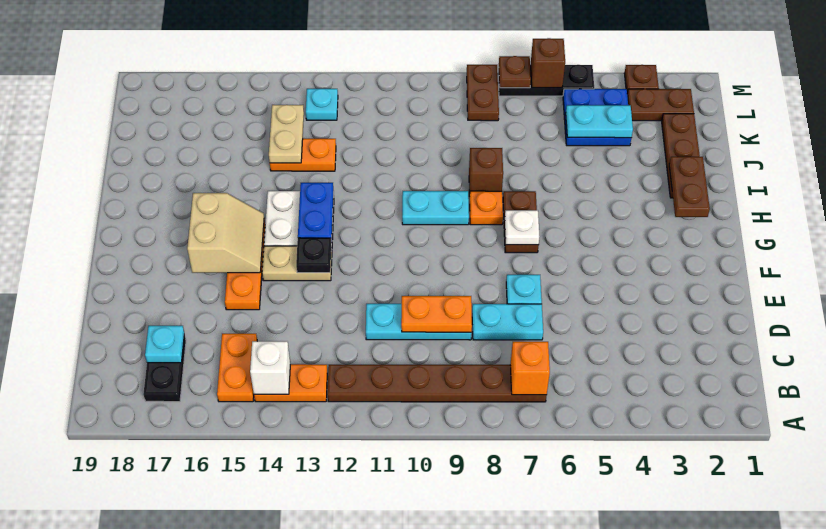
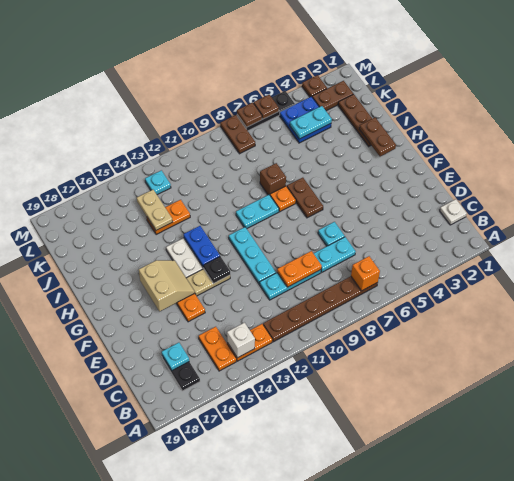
none -> cyan 1x3 plate [229,227,276,284]
white 1x1 plate [505,210,539,245] -> white 1x1 plate moved to [440,199,467,225]
brown 1x1 brick [531,38,565,88] -> brown 1x1 plate [254,95,279,119]

